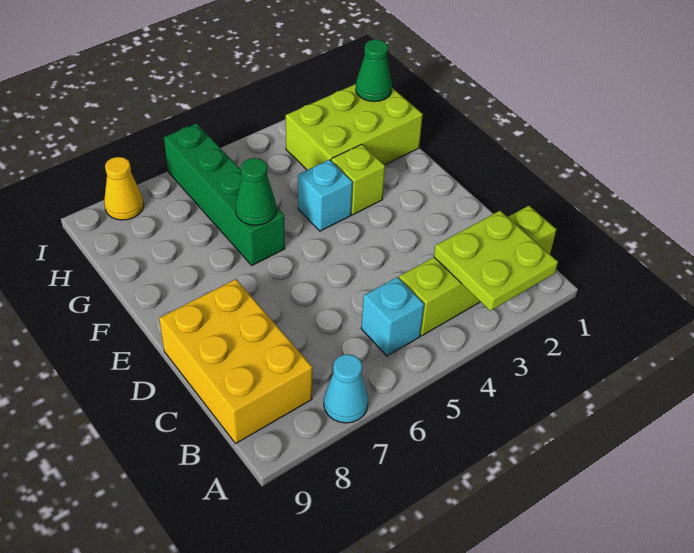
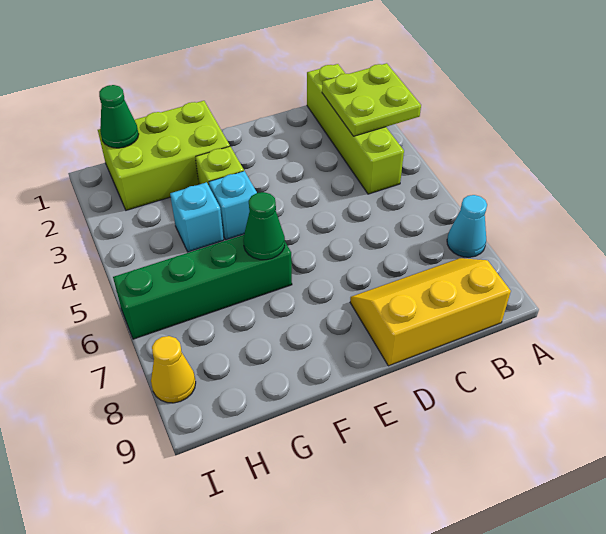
cyan 1x1 brick [361,277,424,356] -> cyan 1x1 brick moved to [170,182,224,252]
yellow 2x3 brick [159,279,312,443] -> yellow 2x3 slope [350,258,511,366]
lime 2x3 brick [286,84,423,170] -> lime 2x3 brick turned to [98,101,230,210]

